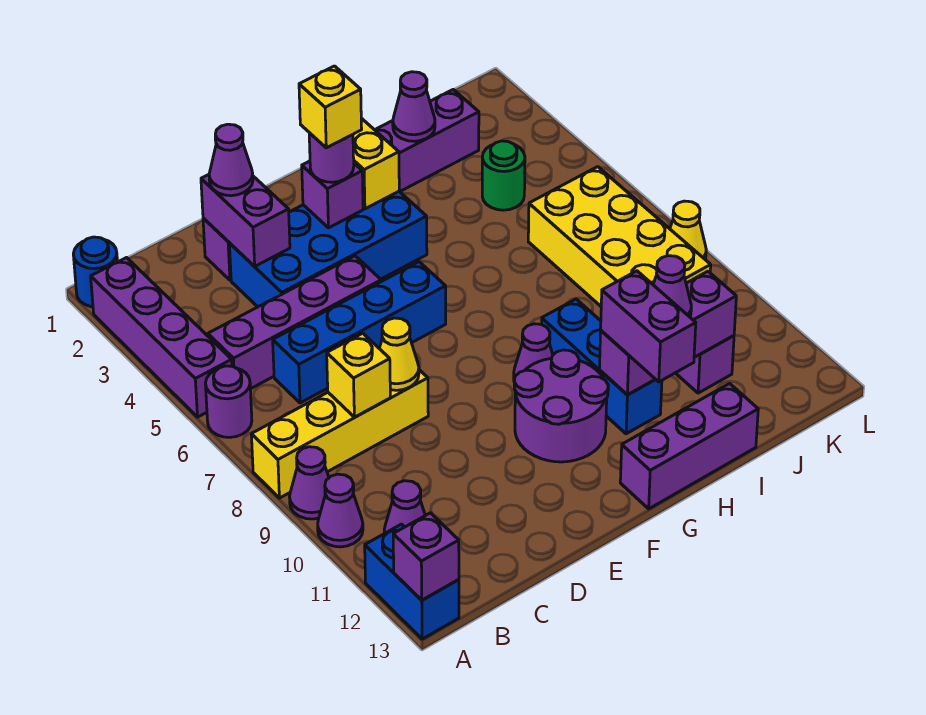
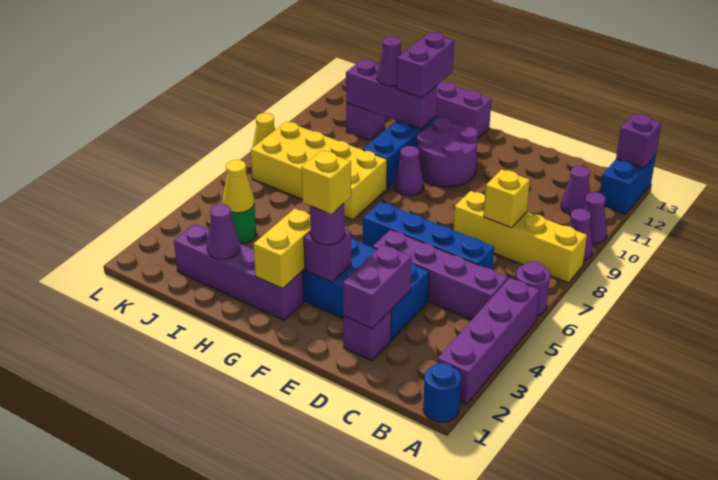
purple 1x1 cone [209,124,253,196] -> none
yellow 1x1 cone [379,318,419,390] -> yellow 1x1 cone moved to [223,160,254,213]
yellow 2x4 brick [528,167,711,306] -> yellow 2x4 brick turned to [251,121,387,220]

